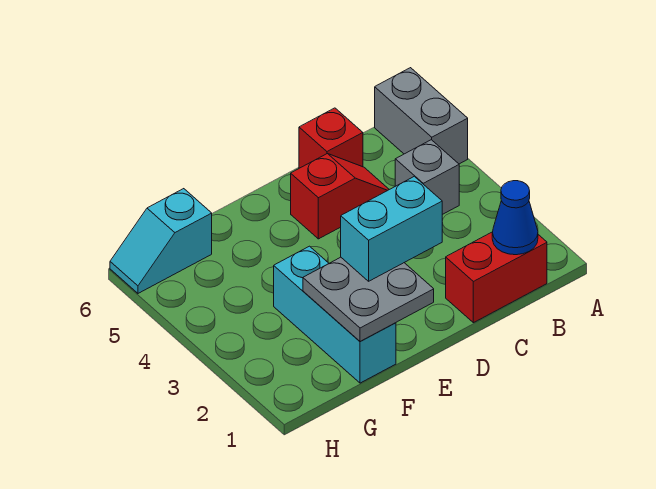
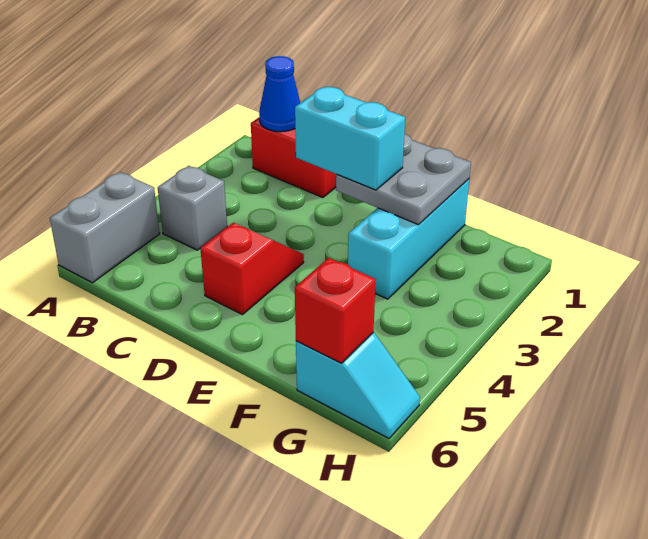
red 1x2 slope [291,154,389,239] -> red 1x2 slope turned to [200,223,304,315]
red 1x1 brick [299,108,363,168] -> red 1x1 brick moved to [295,258,376,363]

